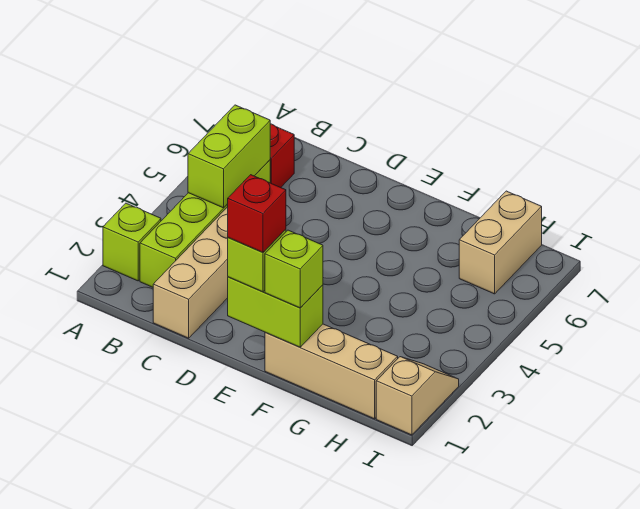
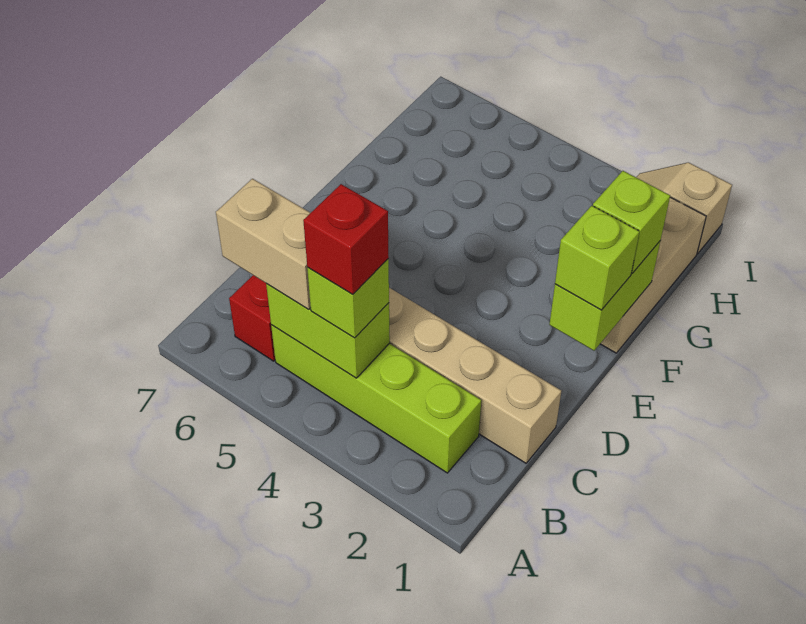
lime 1x1 brick [103,203,161,281] -> lime 1x1 brick moved to [307,259,389,338]
red 1x1 brick [228,175,286,252] -> red 1x1 brick moved to [303,184,389,294]
tan 1x2 brick [459,191,542,294] -> tan 1x2 brick moved to [216,179,311,309]

